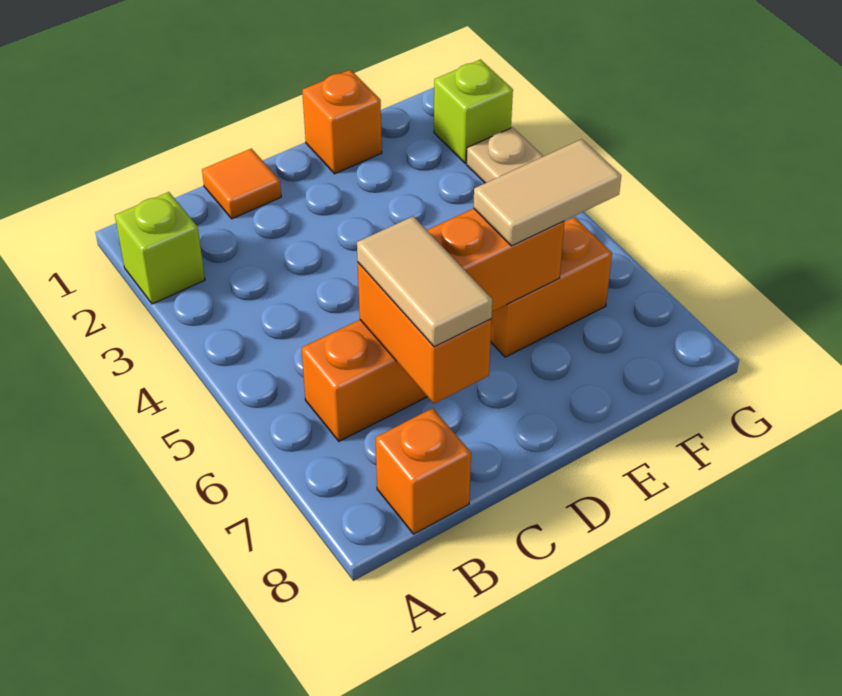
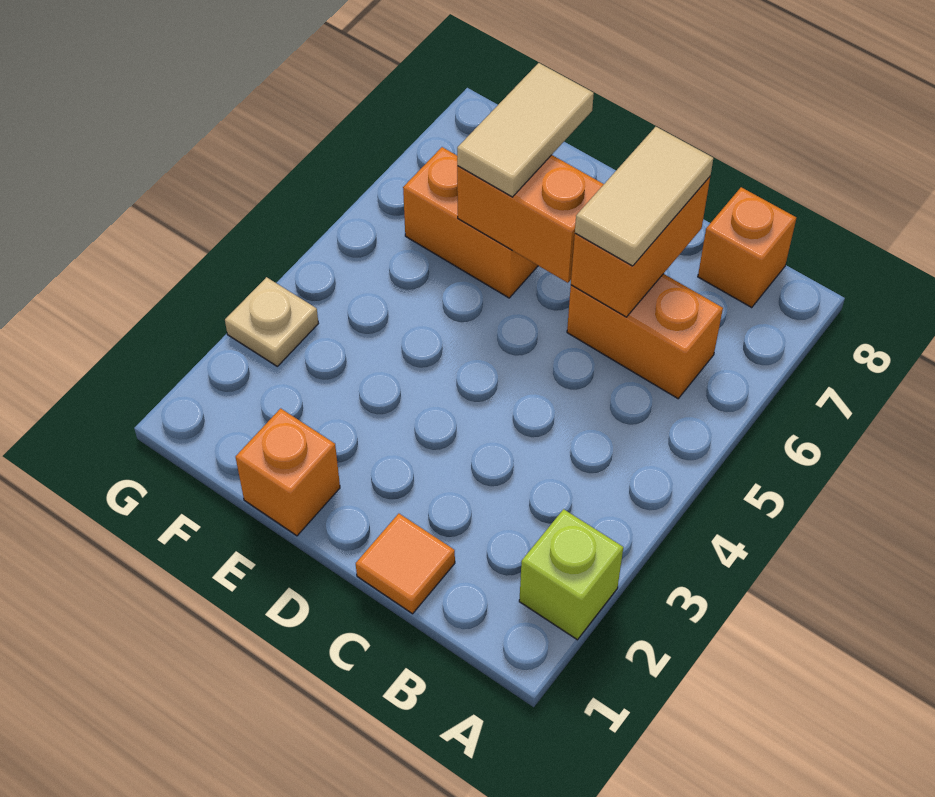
tan 1x2 tile [473,139,621,246] -> tan 1x2 tile turned to [457,63,594,197]
lime 1x1 brick [434,60,513,163] -> none

